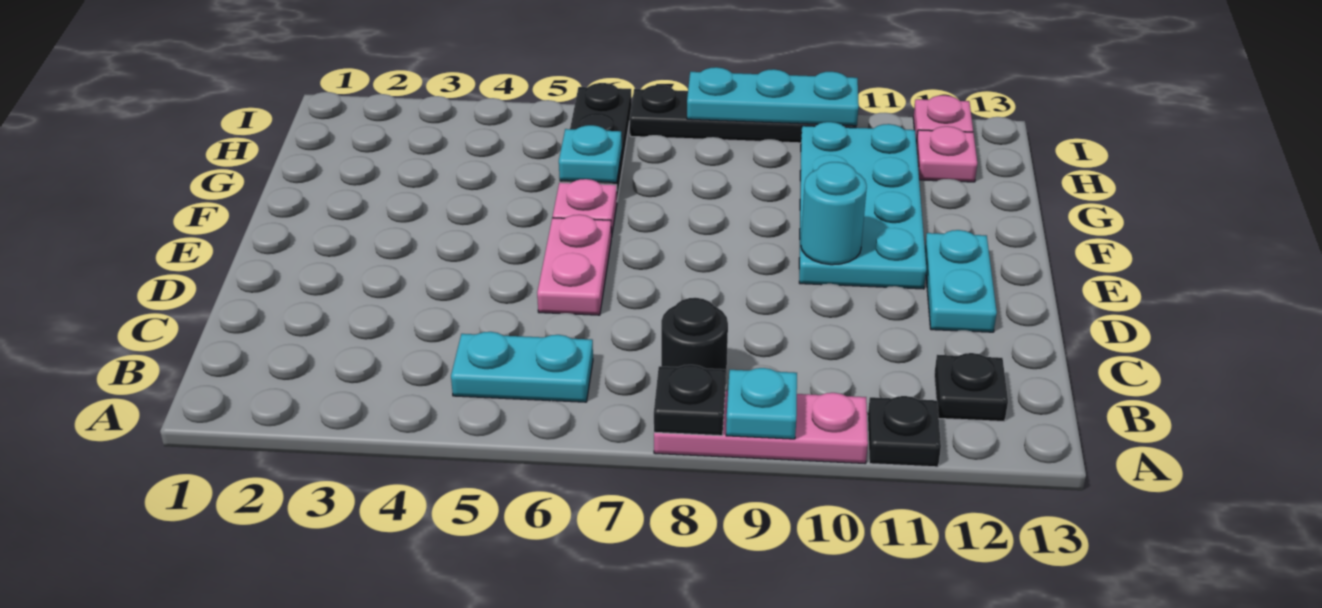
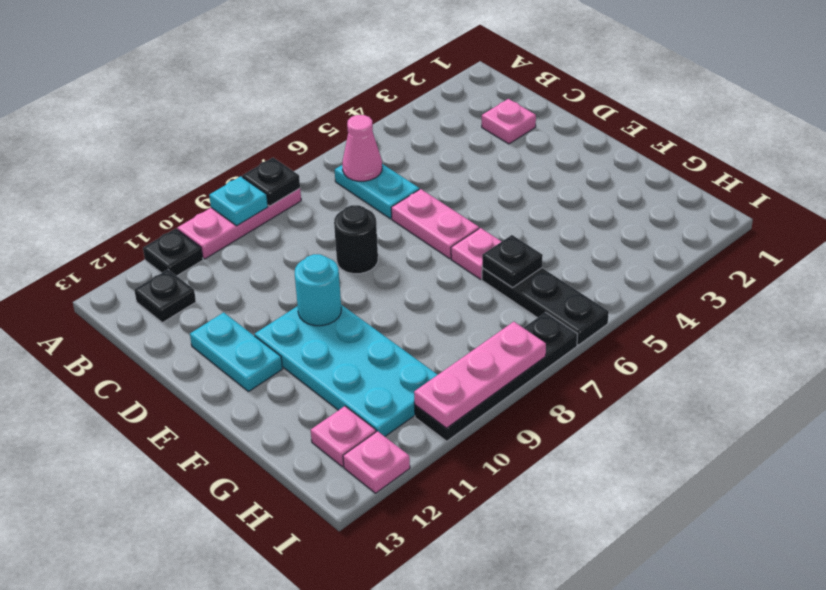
cyan 1x2 plate [451,332,593,402] -> cyan 1x2 plate turned to [335,164,419,219]
none -> pink 1x1 cone [342,115,382,181]
black 1x1 round brick [661,298,728,389] -> black 1x1 round brick moved to [334,205,378,274]
none -> pink 1x1 plate [482,99,536,144]
cyan 1x1 plate [559,125,622,182] -> black 1x1 plate [482,235,543,288]
cyan 1x3 plate [687,67,859,126] -> pink 1x3 plate [414,322,546,428]

